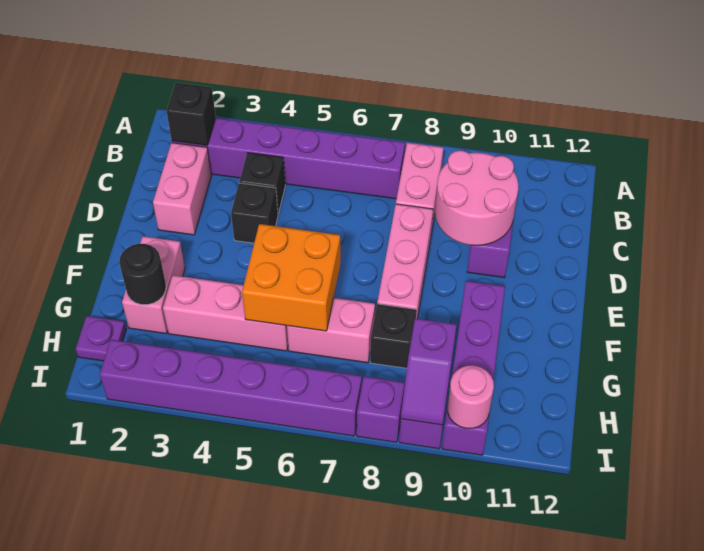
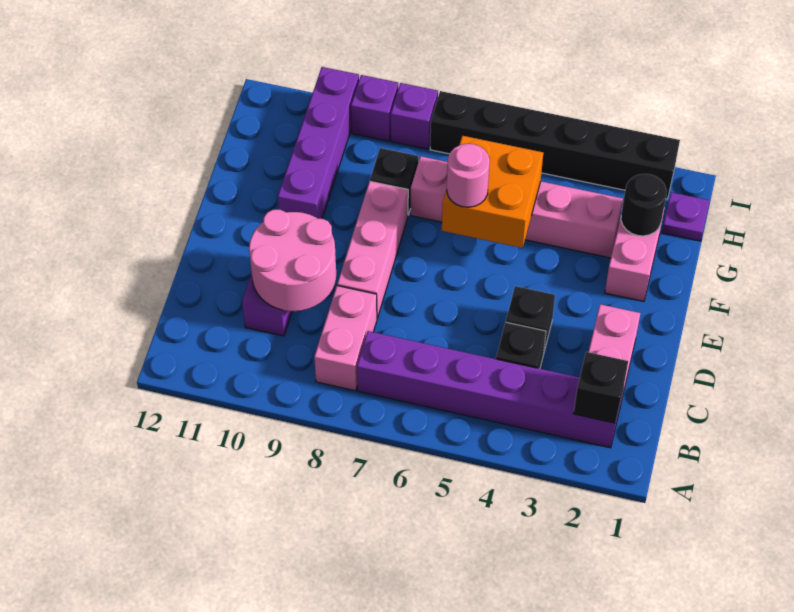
purple 1x2 slope [401,318,457,425] -> none
purple 1x6 brick [100,339,362,436] -> black 1x6 brick [430,91,680,199]
pink 1x1 round brick [447,366,494,428] -> pink 1x1 round brick moved to [447,144,490,207]

